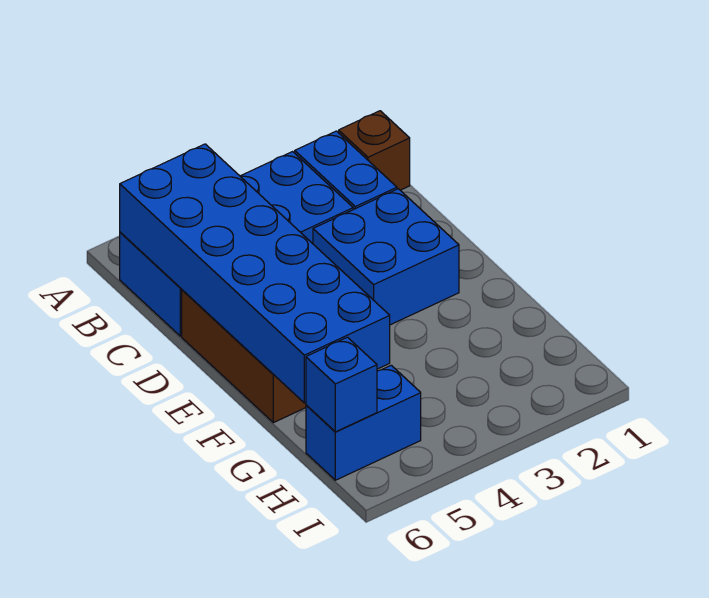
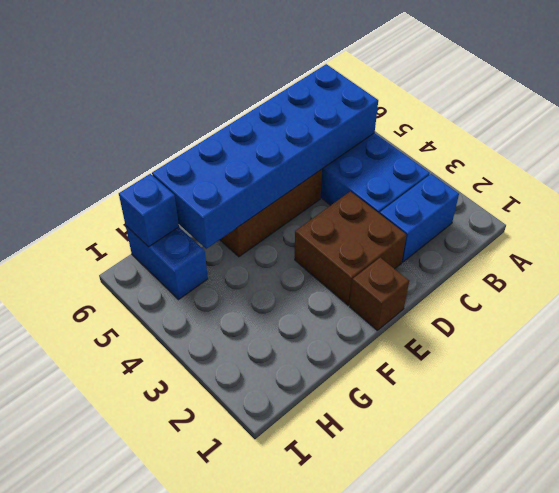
brown 1x1 brick [339,111,410,190] -> brown 1x1 brick moved to [350,258,409,330]
blue 2x2 brick [313,189,459,325] -> brown 2x2 brick [295,191,406,305]

